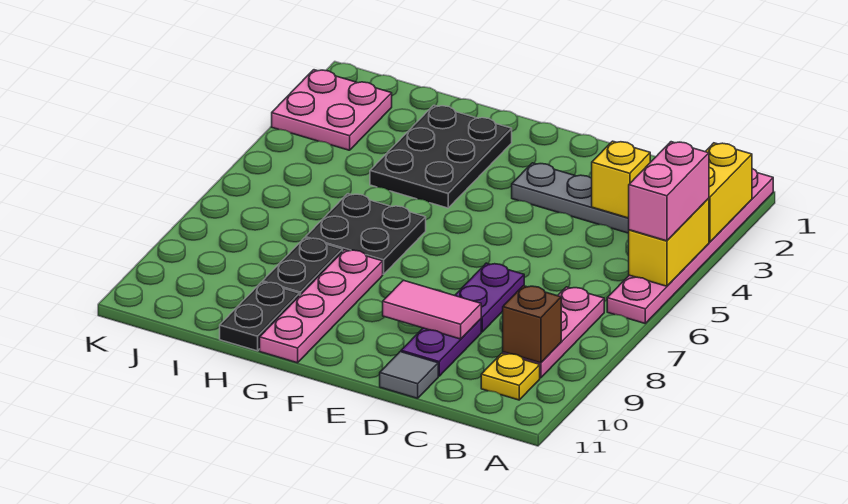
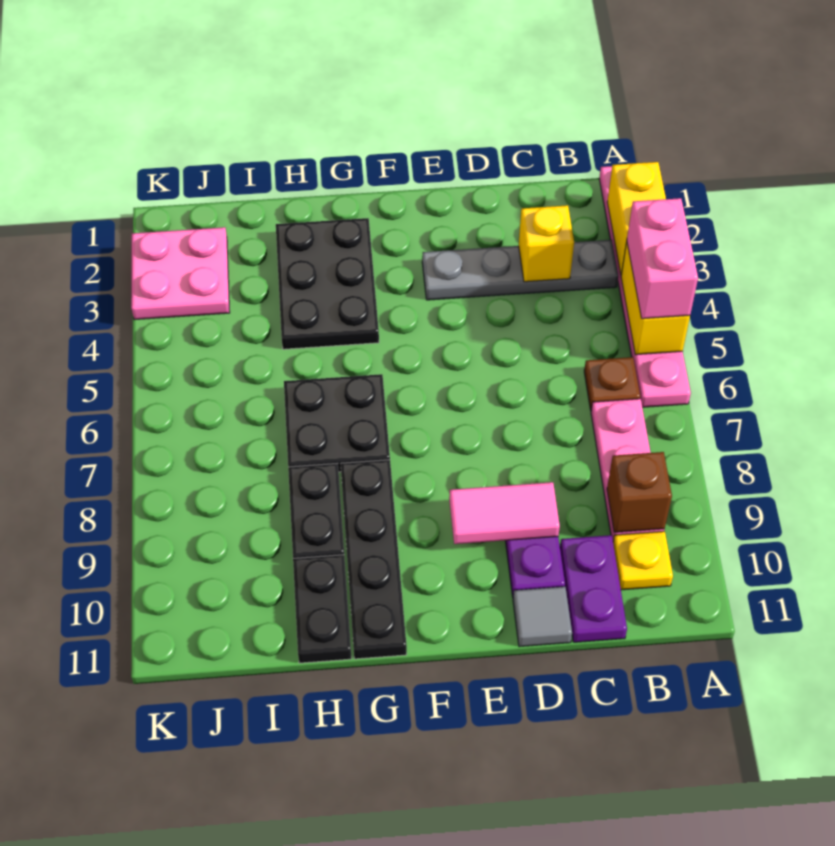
none -> brown 1x1 plate [584,357,640,410]
purple 1x2 plate [455,263,524,332] -> purple 1x2 plate moved to [560,535,627,642]
pink 1x4 plate [260,250,383,363] -> black 1x4 plate [341,460,407,659]

